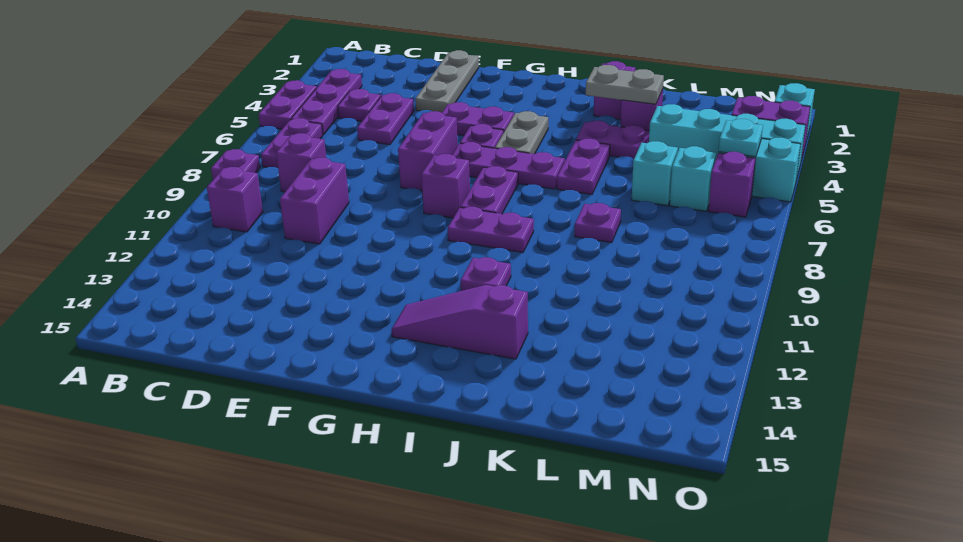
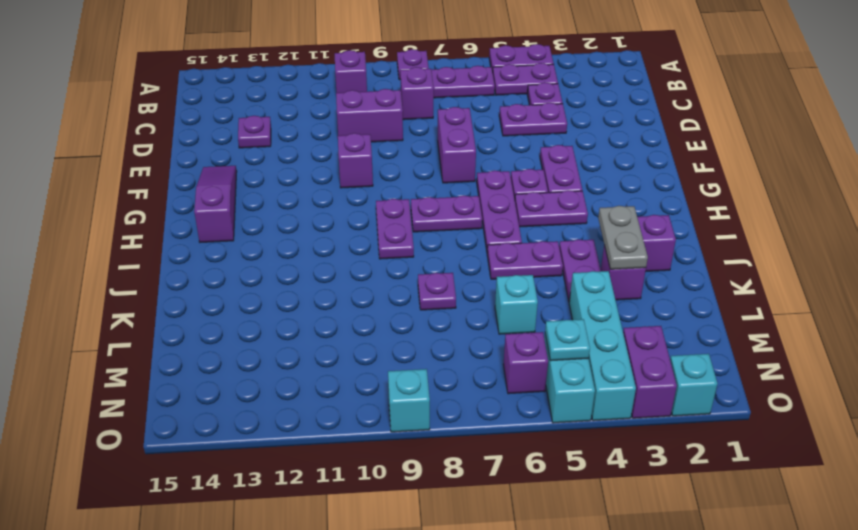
purple 1x3 plate [291,69,362,135] -> purple 1x2 plate [493,63,558,95]
grey 1x3 plate [415,50,479,113] -> none
purple 1x2 brick [398,111,458,191] -> purple 1x2 brick turned to [438,107,476,183]
purple 1x1 brick [421,154,470,218] -> purple 1x1 brick moved to [338,133,373,188]
grey 1x2 plate [495,111,548,154] -> purple 1x2 plate [515,190,588,227]
purple 1x3 slope [391,285,528,359] -> purple 1x3 slope moved to [194,166,237,242]
purple 1x1 plate [461,257,511,291] -> purple 1x1 plate moved to [238,116,271,148]
cyan 1x1 brick [670,146,716,211] -> cyan 1x1 brick moved to [388,369,430,432]

